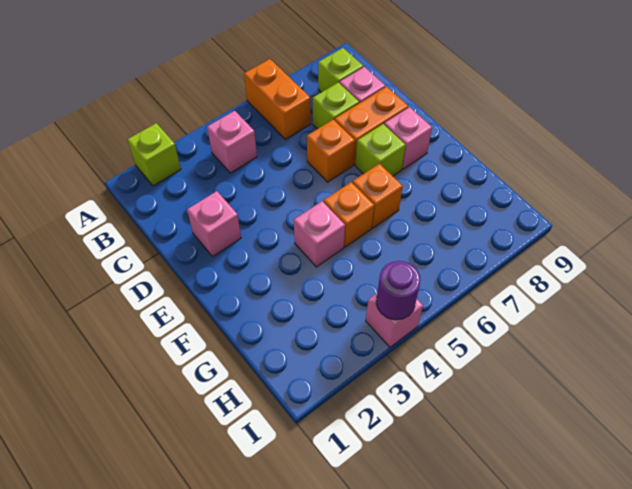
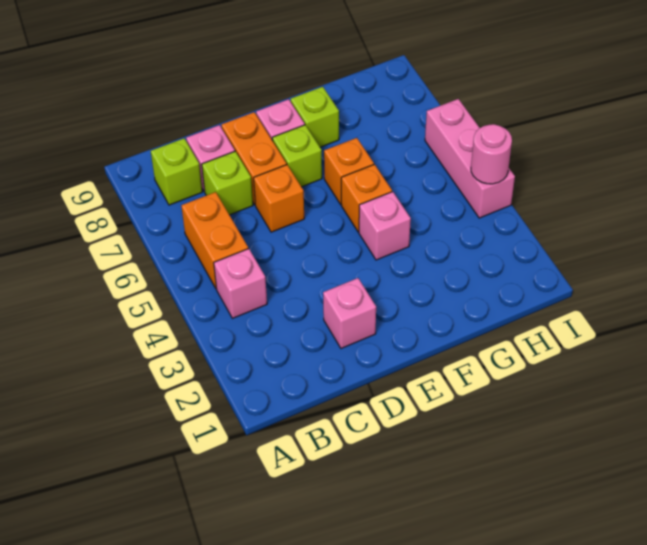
lime 1x1 brick [127,123,181,186] -> lime 1x1 brick moved to [291,87,339,147]
orange 1x2 brick [244,59,311,139] -> orange 1x2 brick turned to [181,192,248,288]
pink 1x1 brick [366,294,423,347] -> pink 1x3 brick [425,99,515,218]
purple 1x1 round brick [376,261,420,320] -> pink 1x1 round brick [471,124,512,184]

